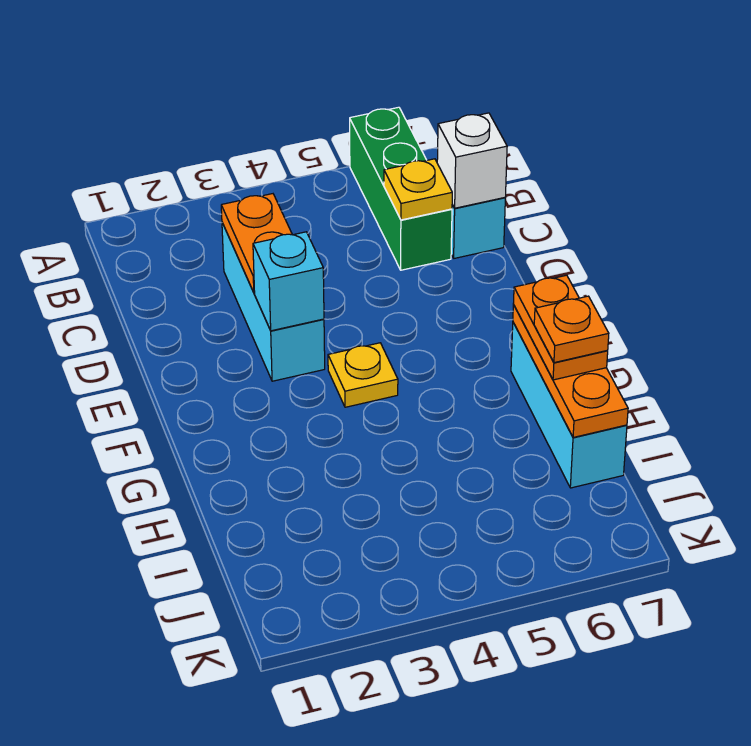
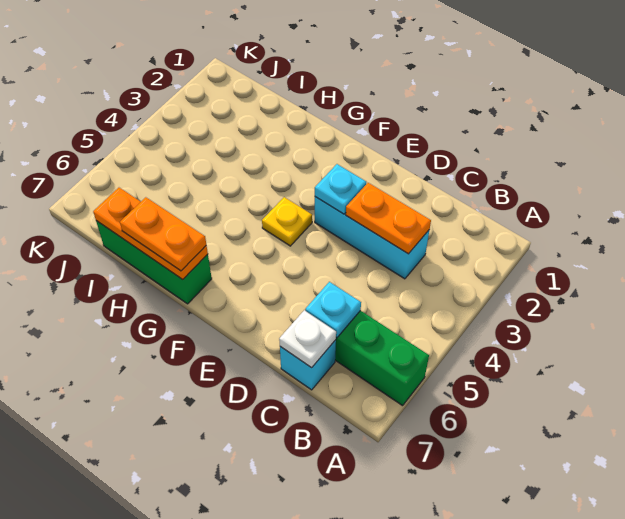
yellow 1x1 plate [384,159,452,220] -> cyan 1x1 plate [305,282,361,338]
white 1x1 brick [437,113,507,208] -> white 1x1 plate [279,310,336,368]
cyan 1x1 brick [253,232,324,331] -> cyan 1x1 plate [315,164,366,214]
cyan 1x3 brick [511,323,627,488] -> green 1x3 brick [96,221,212,304]
orange 1x1 plate [534,296,609,363] -> none

